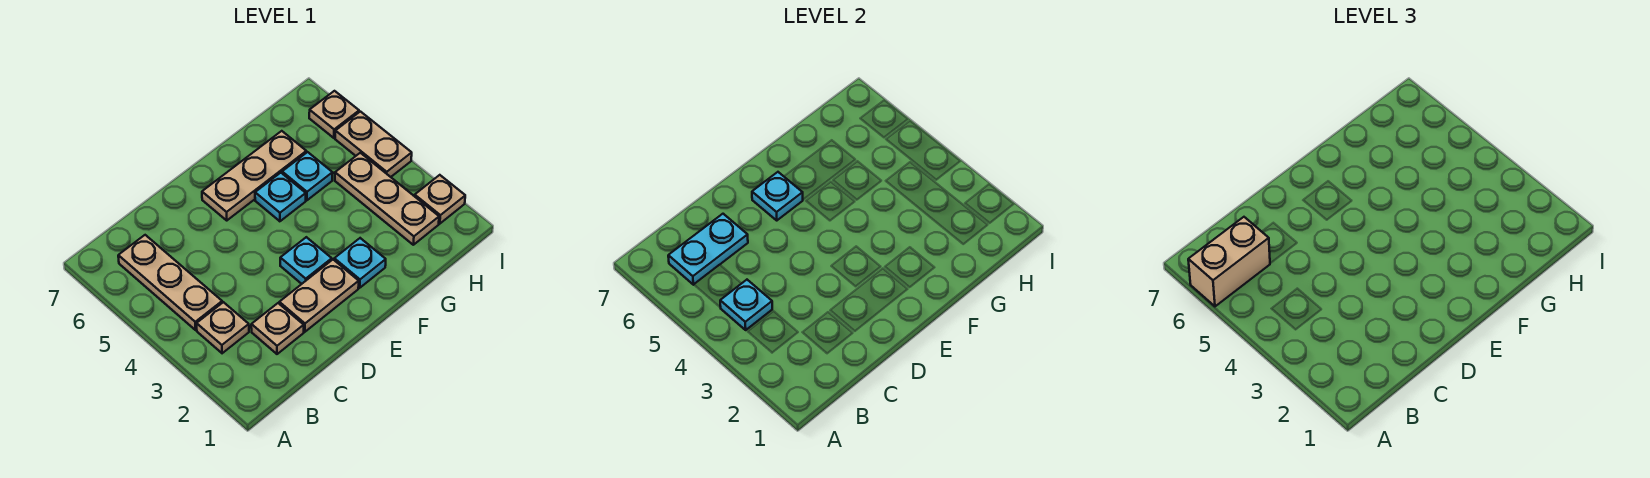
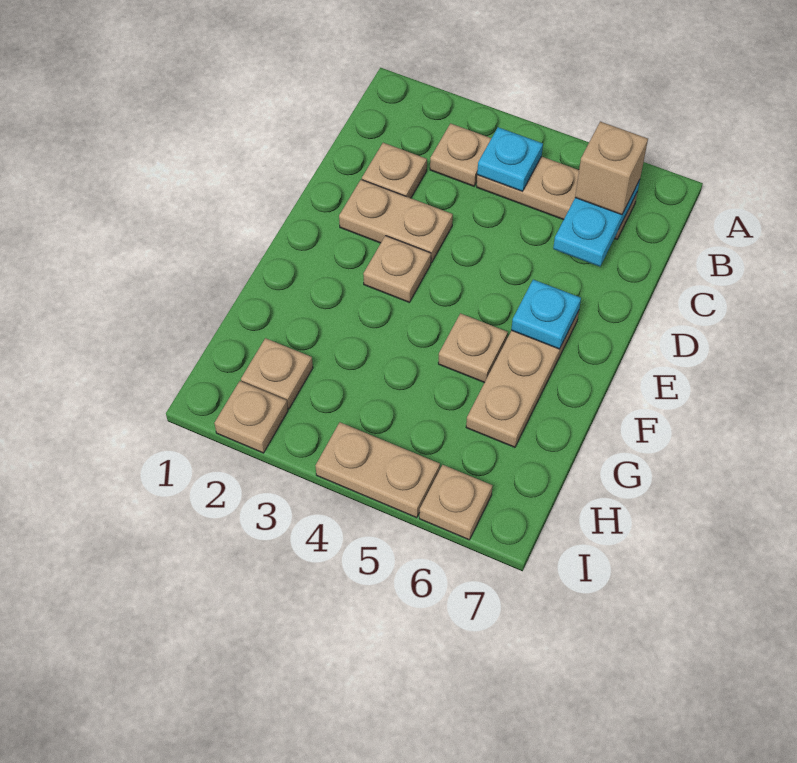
tan 1x2 brick [1188,217,1270,306] -> tan 1x1 brick [575,122,648,215]
tan 1x2 plate [279,260,359,332] -> tan 1x2 plate turned to [339,180,453,263]
cyan 1x1 plate [280,237,332,284] -> tan 1x1 plate [363,236,431,303]
cyan 1x1 plate [334,238,386,288] -> none
cyan 1x1 plate [255,173,306,221] -> tan 1x1 plate [438,313,508,383]
cyan 1x1 plate [282,152,333,200] -> none
tan 1x3 plate [335,153,439,245] -> tan 1x1 plate [241,338,313,409]

